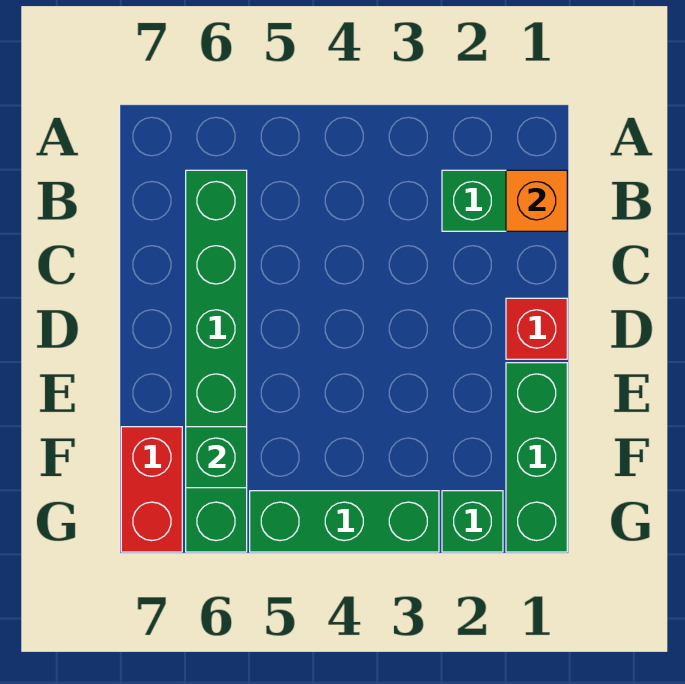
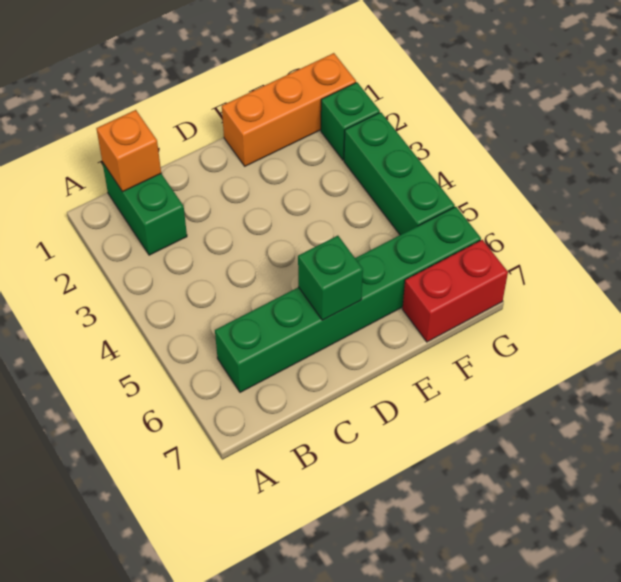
red 1x1 brick [506,298,567,359] -> none
green 1x3 brick [506,363,567,552] -> orange 1x3 brick [222,53,356,166]
green 1x1 brick [186,427,247,488] -> green 1x1 brick moved to [298,236,363,320]

